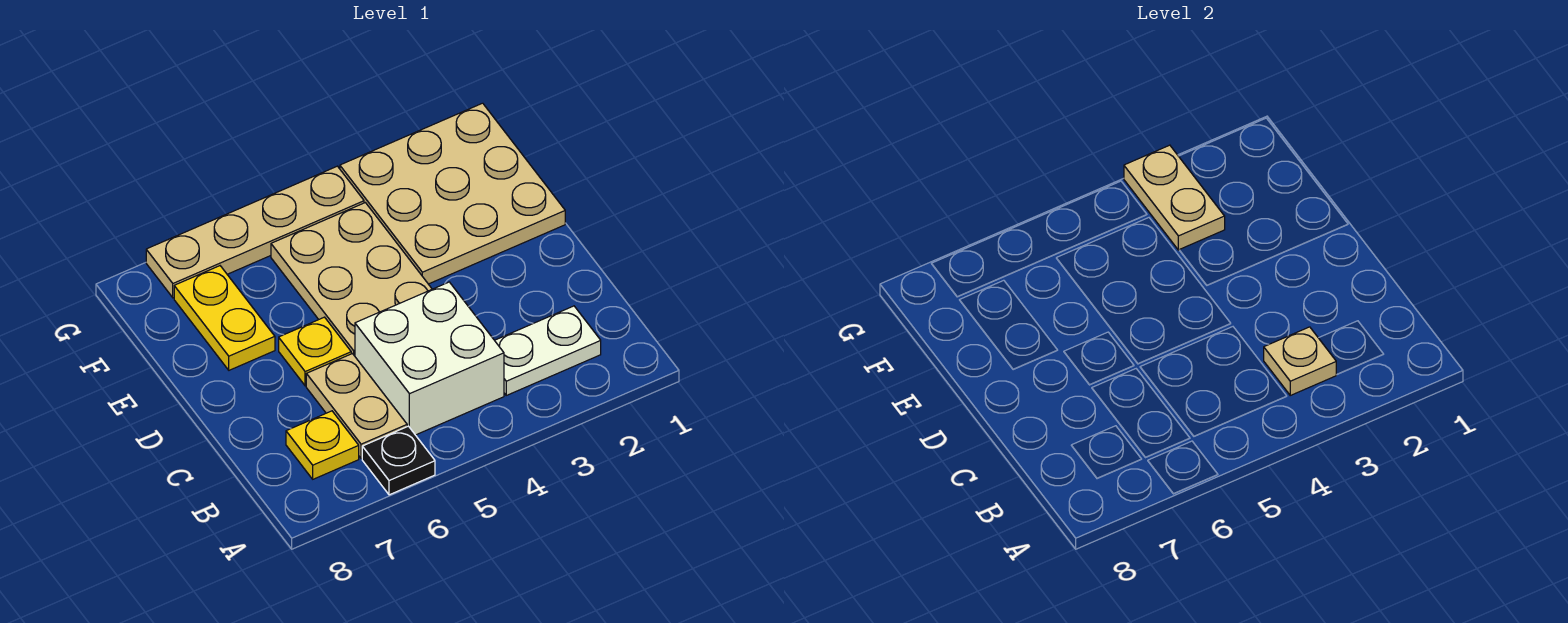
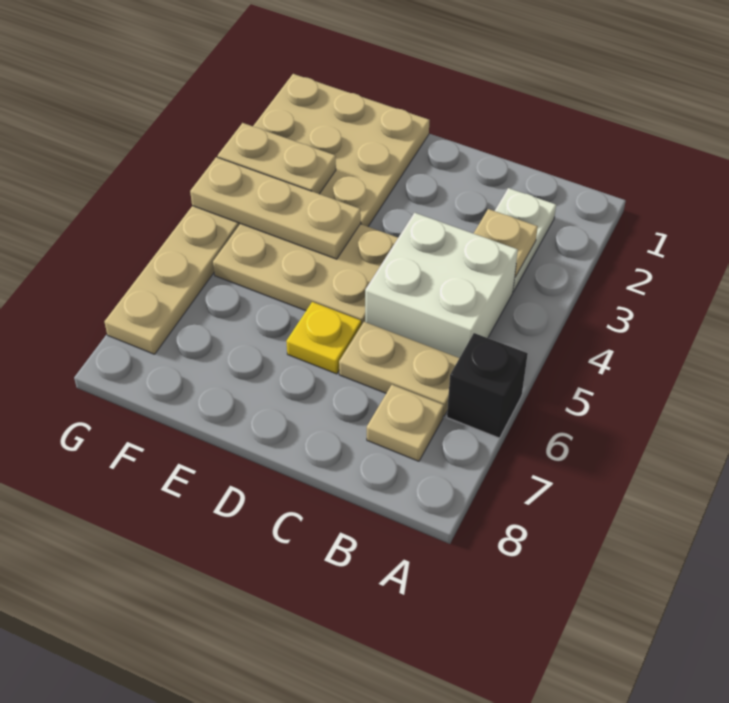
black 1x1 plate [362,426,435,495] -> black 1x1 brick [447,333,528,438]
yellow 1x1 plate [286,411,359,479] -> tan 1x1 plate [367,385,444,461]
none -> tan 1x3 plate [190,157,361,259]
yellow 1x2 plate [174,266,275,370] -> none

